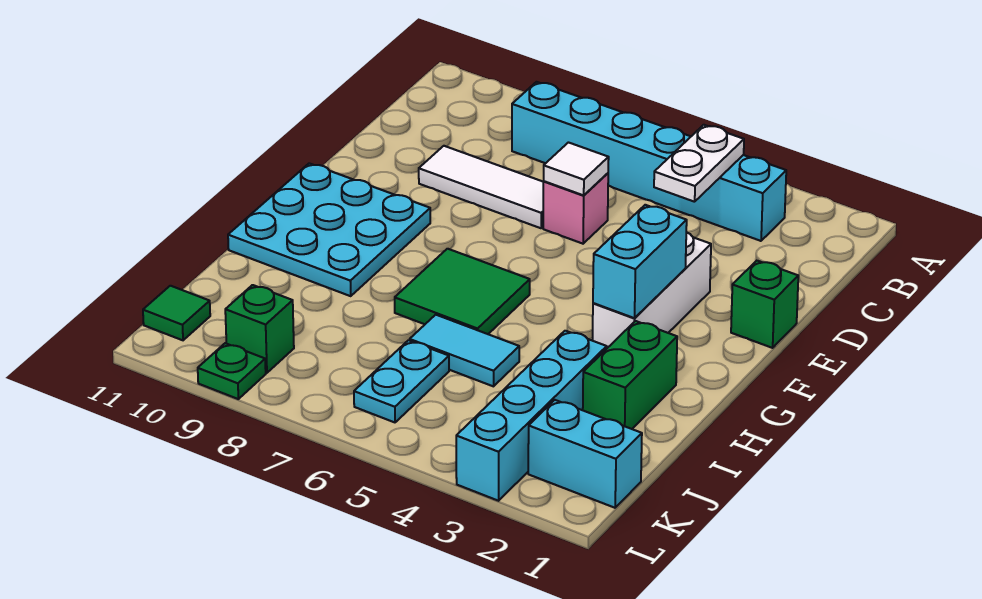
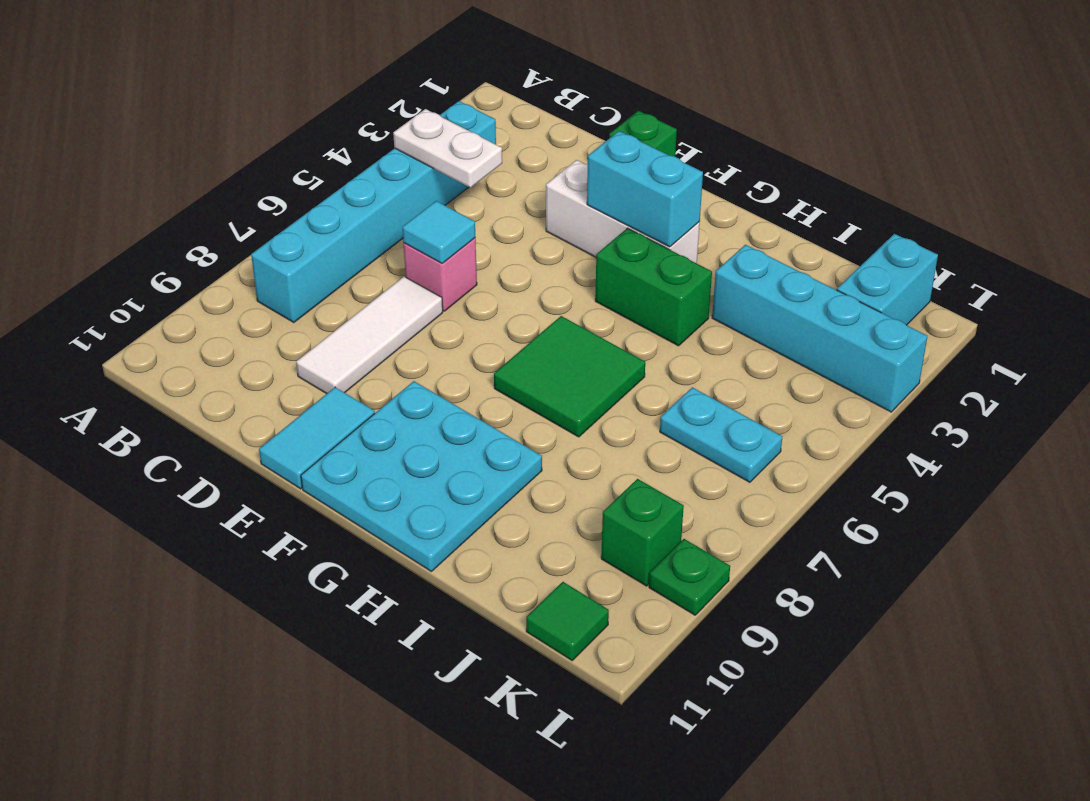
white 1x1 tile [544,143,609,195] -> cyan 1x1 tile [403,201,475,264]
green 1x2 brick [583,321,677,429] -> green 1x2 brick moved to [595,228,712,346]
cyan 1x2 tile [410,315,519,386] -> cyan 1x2 tile moved to [259,387,375,489]

